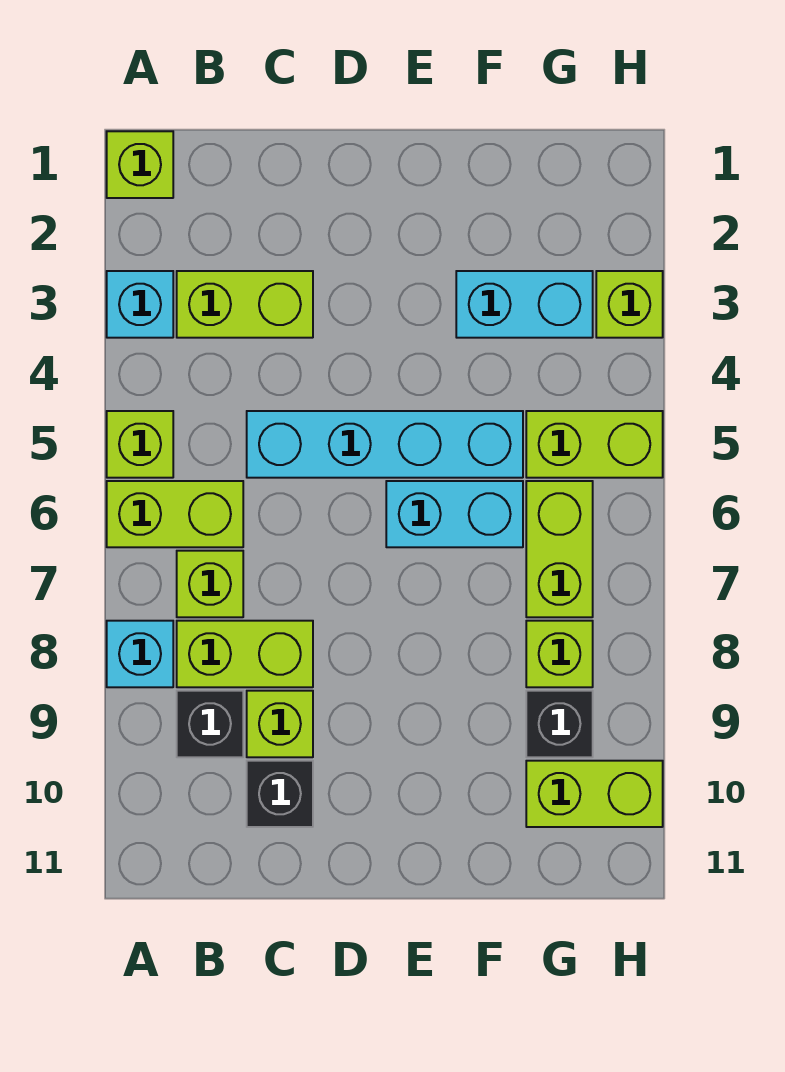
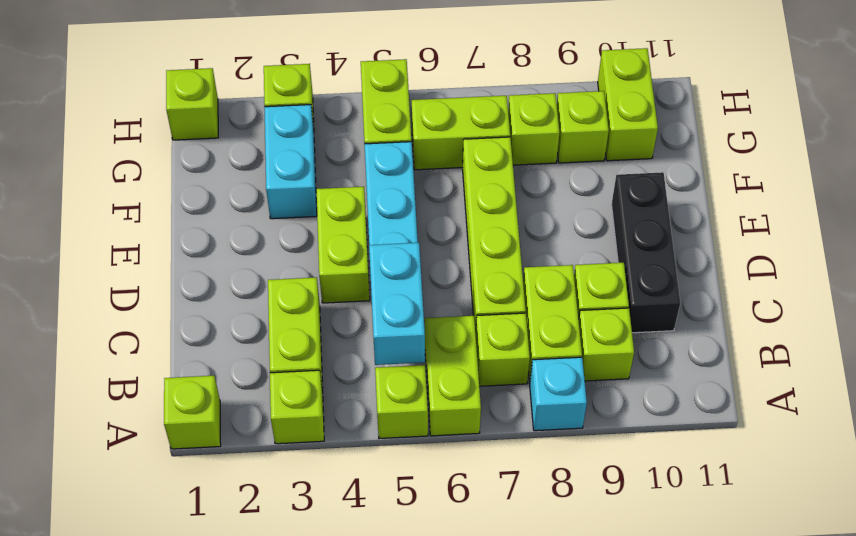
cyan 1x1 brick [107,271,173,338] -> lime 1x1 brick [270,370,324,444]
black 1x1 brick [177,691,243,757] -> lime 1x1 brick [579,308,634,381]
none -> lime 1x4 brick [463,137,526,333]
black 1x1 brick [247,761,313,827] -> black 1x3 brick [612,172,680,333]
none -> lime 1x2 brick [316,187,370,303]
cyan 1x2 brick [386,481,523,547] -> cyan 1x2 brick moved to [369,243,425,365]
black 1x1 brick [526,691,593,757] -> lime 1x1 brick [557,91,609,163]
none -> lime 1x1 brick [166,68,218,140]

